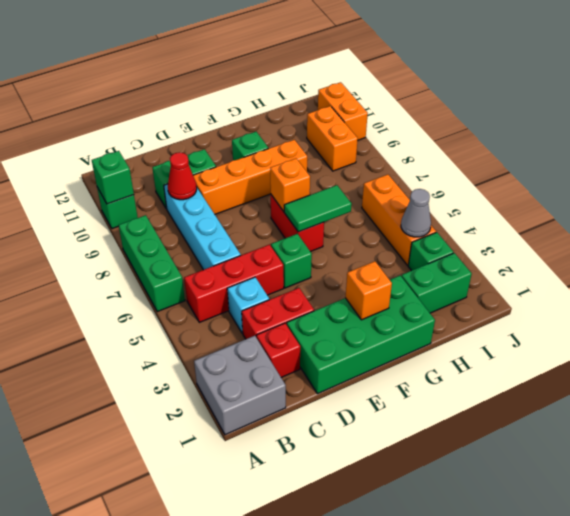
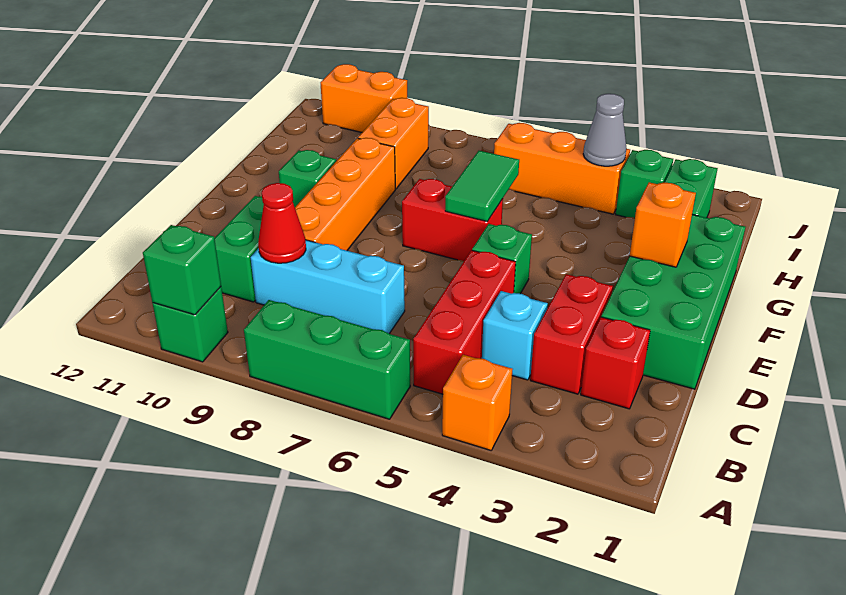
grey 2x2 brick [194,336,286,435] -> none
cyan 1x4 brick [164,184,241,270] -> cyan 1x3 brick [250,240,405,334]
orange 1x1 brick [270,158,310,212] -> orange 1x1 brick moved to [442,355,513,450]
orange 1x2 brick [307,106,358,171] -> orange 1x2 brick turned to [358,98,429,189]

